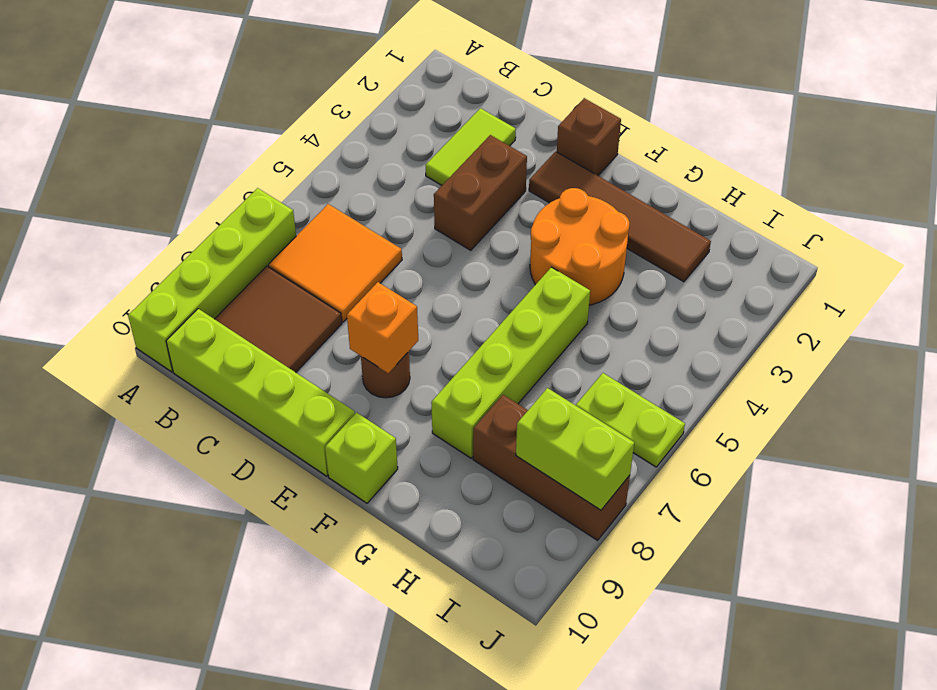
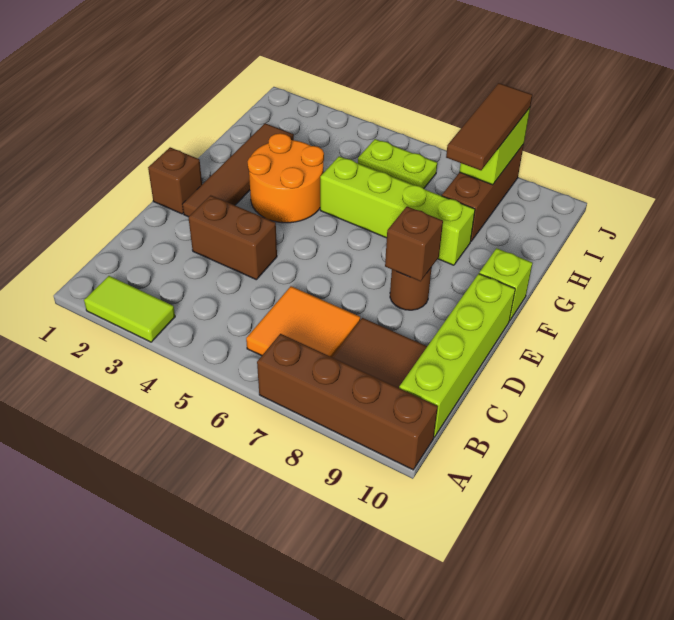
lime 1x4 brick [128,188,296,372] -> brown 1x4 brick [257,334,438,470]
lime 1x2 tile [426,108,516,185] -> lime 1x2 tile moved to [84,276,175,342]
orange 1x1 brick [347,282,418,373] -> brown 1x1 brick [385,206,443,281]
none -> brown 1x3 tile [446,83,532,170]
lime 1x2 plate [576,373,685,467] -> lime 1x2 plate turned to [358,139,437,188]

